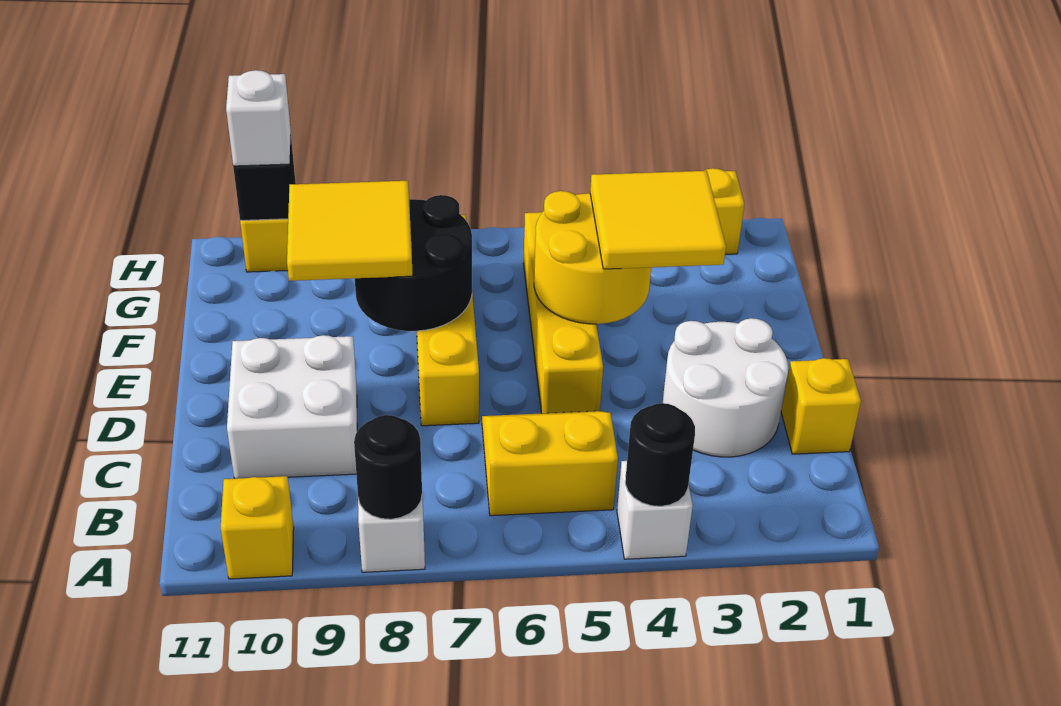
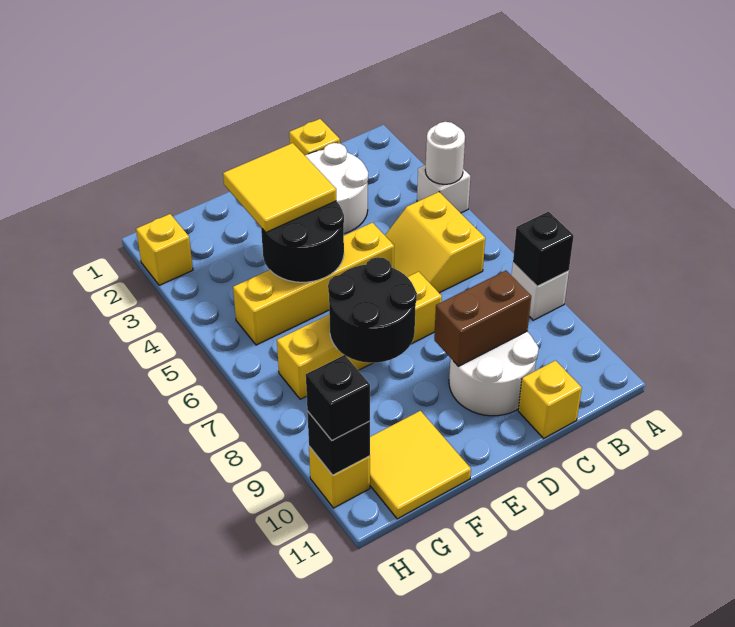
black 1x1 round brick [625,403,695,506] -> white 1x1 round brick [425,122,465,184]
black 1x1 round brick [354,415,422,519] -> black 1x1 brick [513,212,574,286]
yellow 1x1 brick [221,476,294,579] -> yellow 1x1 brick moved to [518,360,582,438]
white 2x2 brick [227,335,357,479] -> white 2x2 round brick [449,332,539,416]
none -> brown 1x2 brick [434,271,531,367]
yellow 2x2 round brick [534,191,651,324] -> black 2x2 round brick [261,201,344,282]
yellow 2x2 tile [287,181,413,281] -> yellow 2x2 tile moved to [370,411,471,519]
white 1x1 brick [226,70,291,166] -> black 1x1 brick [306,355,370,440]

